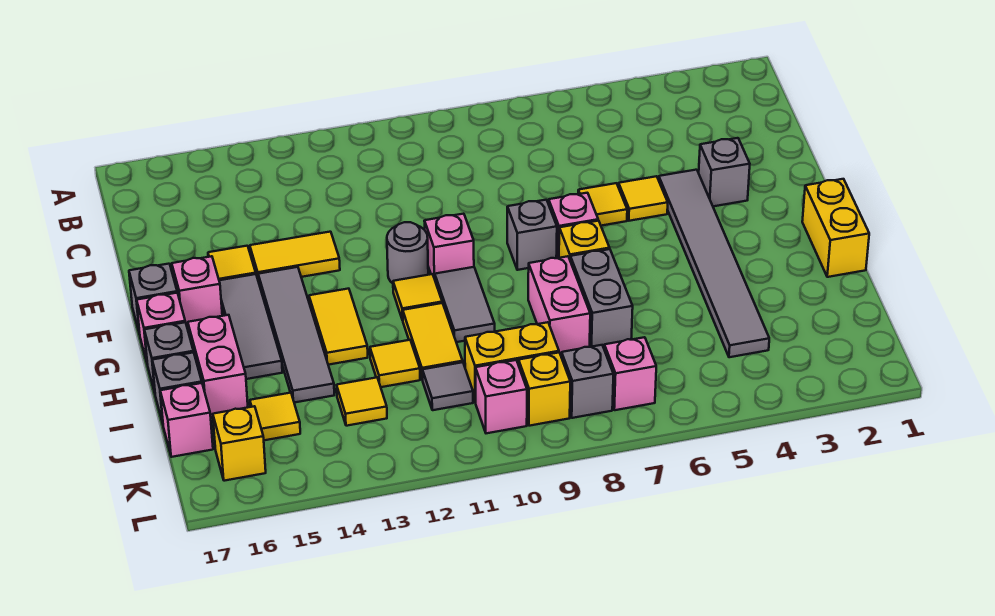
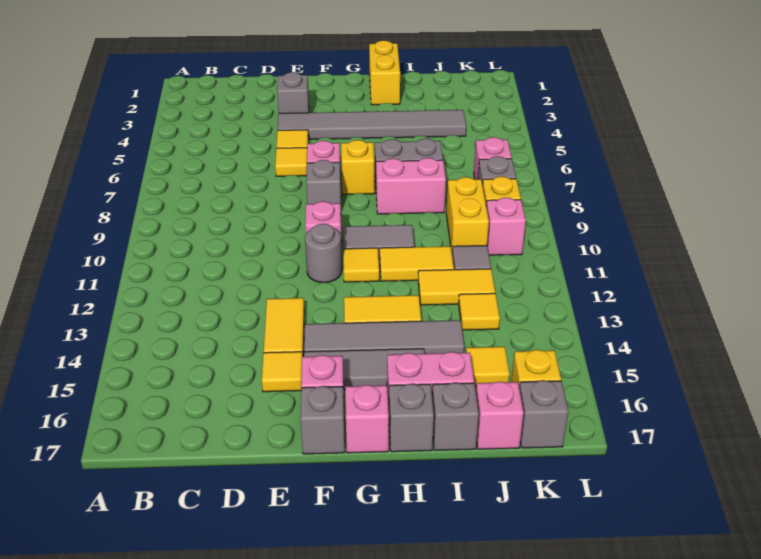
yellow 1x2 brick [802,179,869,277] -> yellow 1x2 brick turned to [369,41,400,105]
yellow 1x1 tile [370,340,420,387] -> yellow 1x2 tile [418,269,495,305]
none -> grey 1x1 brick [519,380,568,448]

